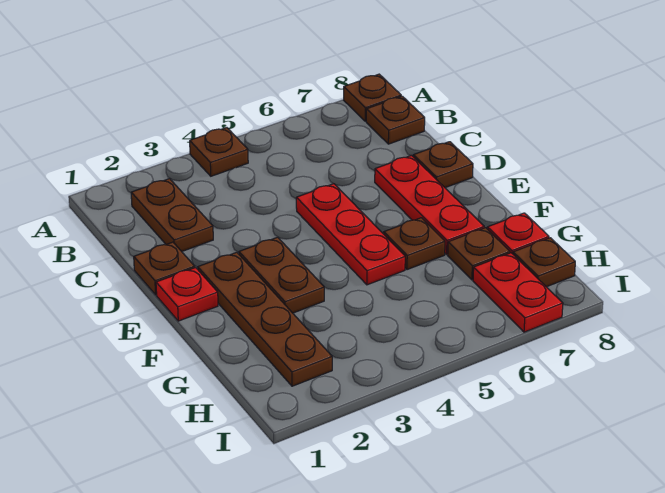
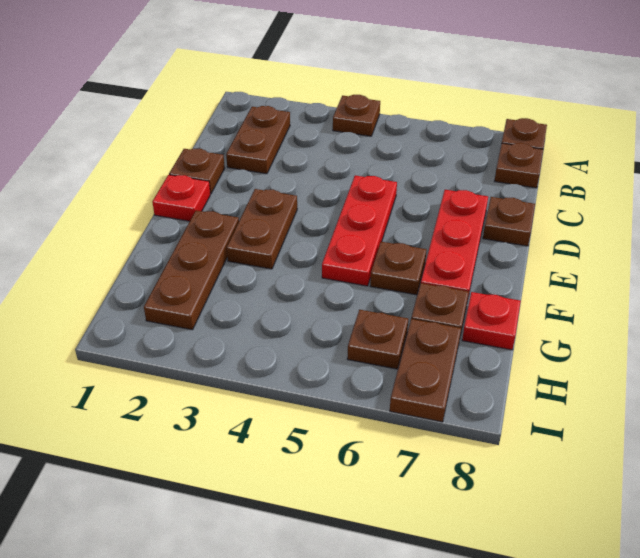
brown 1x4 plate [198,252,332,386] -> brown 1x3 plate [144,210,239,330]
red 1x2 plate [473,253,563,332] -> brown 1x2 plate [390,319,461,422]
brown 1x1 plate [513,238,575,287] -> brown 1x1 plate moved to [347,310,408,369]

